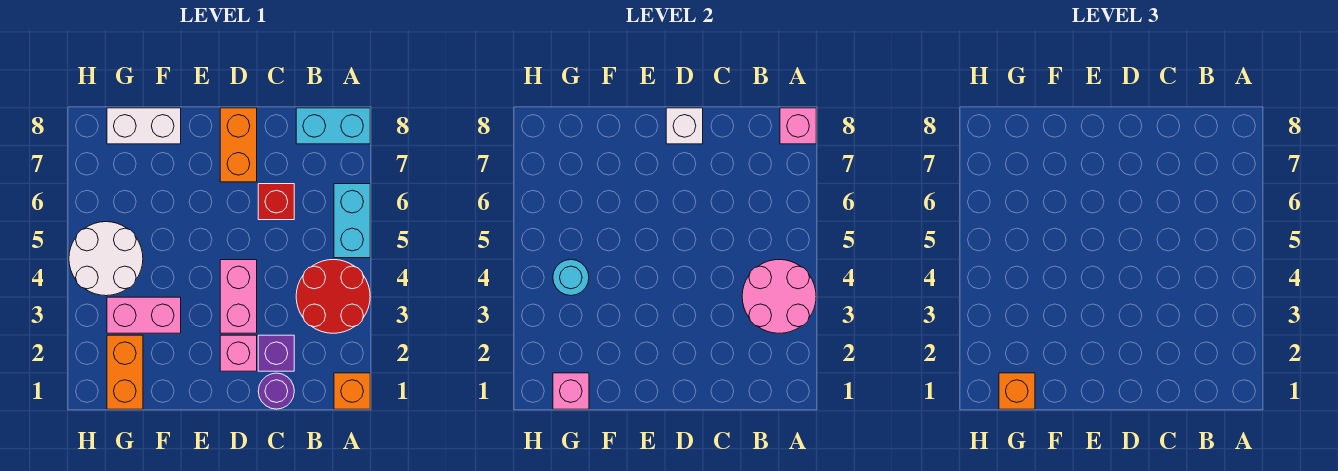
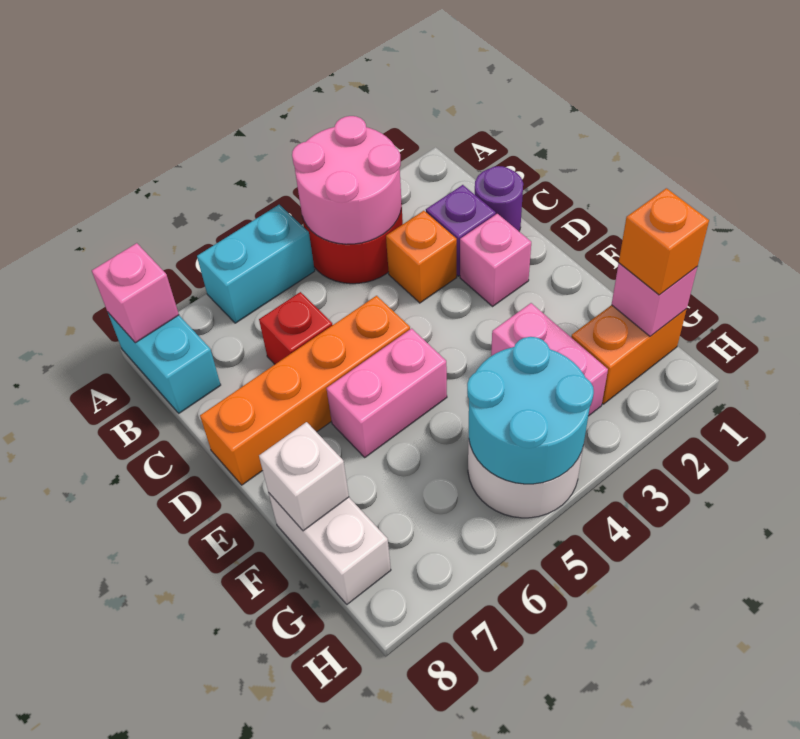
orange 1x1 brick [334,373,370,409] -> orange 1x1 brick moved to [386,211,457,303]
pink 1x2 brick [220,260,257,333] -> pink 1x2 brick moved to [326,329,447,457]
orange 1x2 brick [220,108,257,182] -> orange 1x4 brick [200,296,410,485]
white 1x1 brick [666,108,703,144] -> white 1x1 brick moved to [259,422,349,531]
cyan 1x1 round brick [553,260,589,296] -> cyan 2x2 round brick [467,337,594,484]

